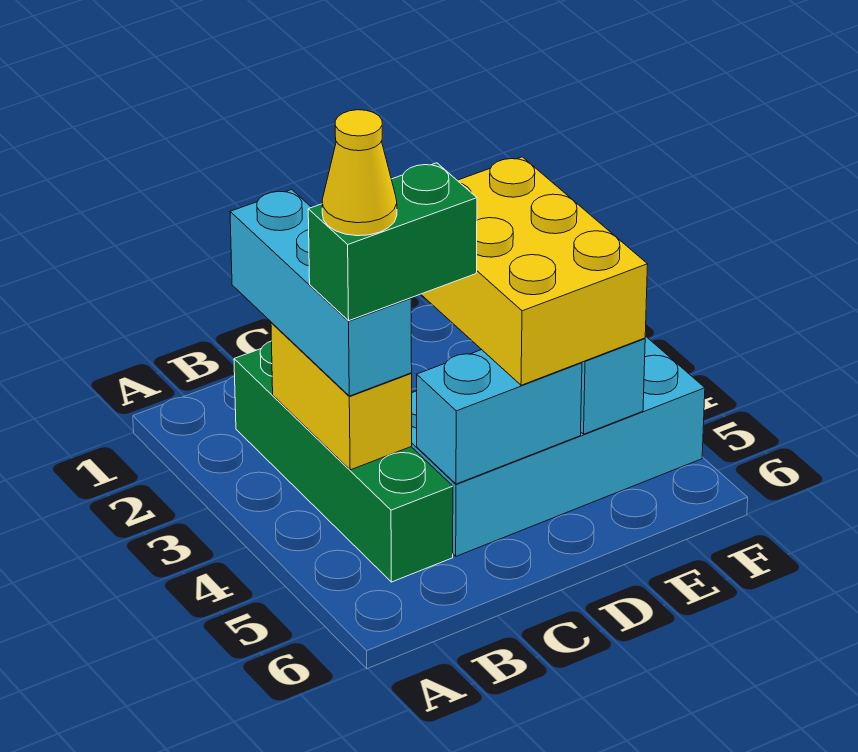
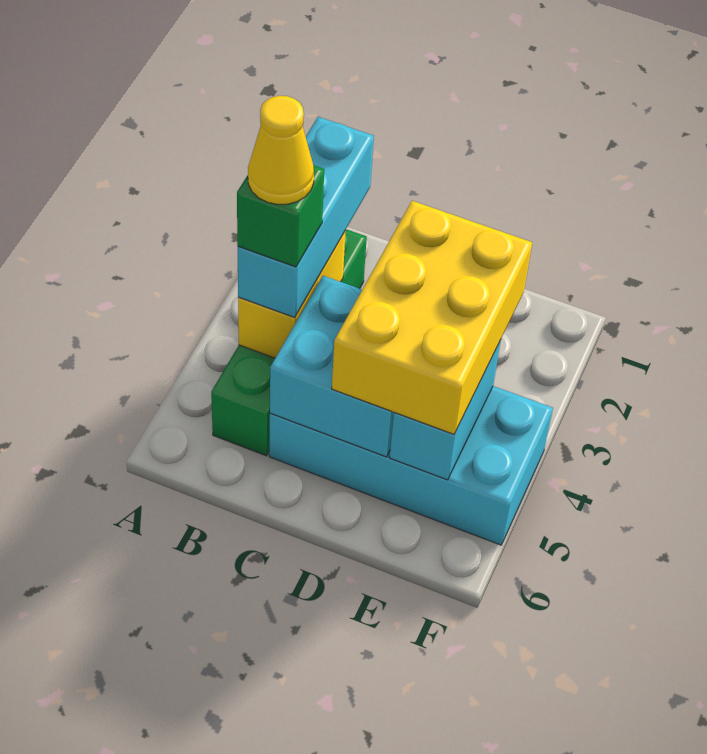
green 1x2 brick [308,163,477,321] -> green 1x1 brick [237,165,324,267]
cyan 1x2 brick [417,350,582,484] -> cyan 2x2 brick [270,276,394,457]

